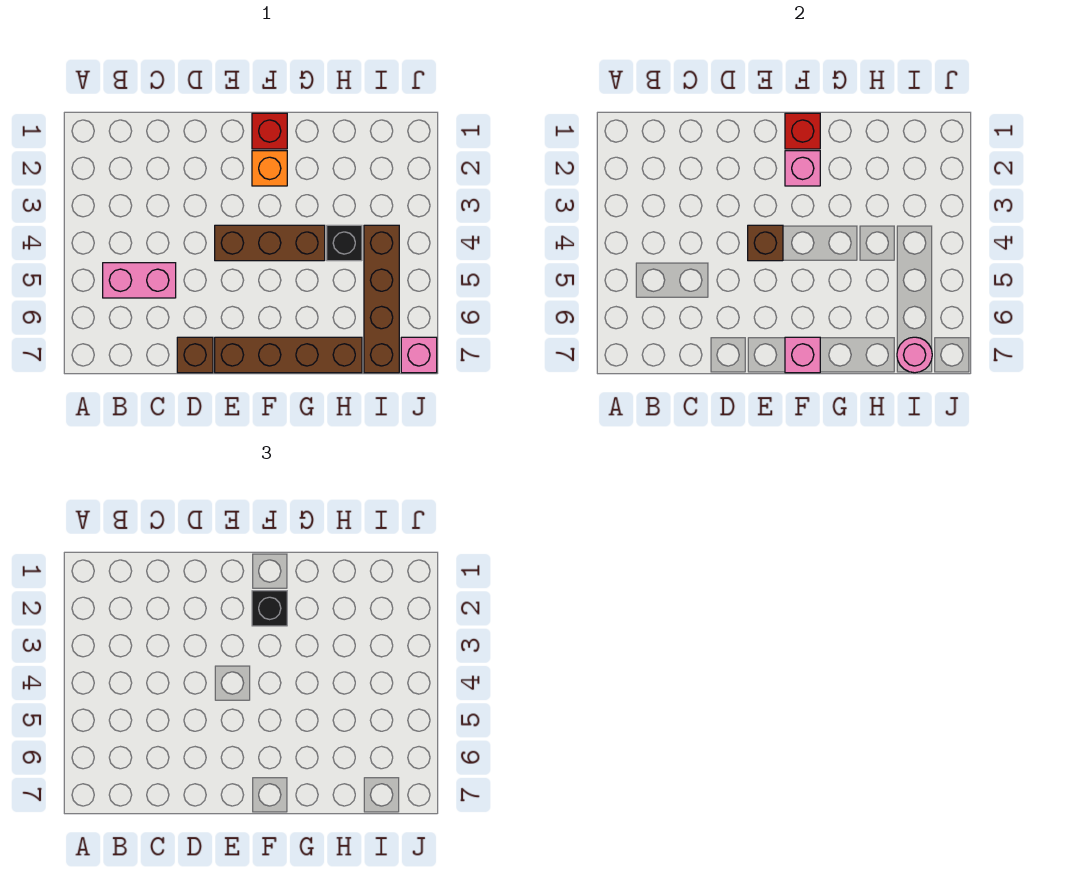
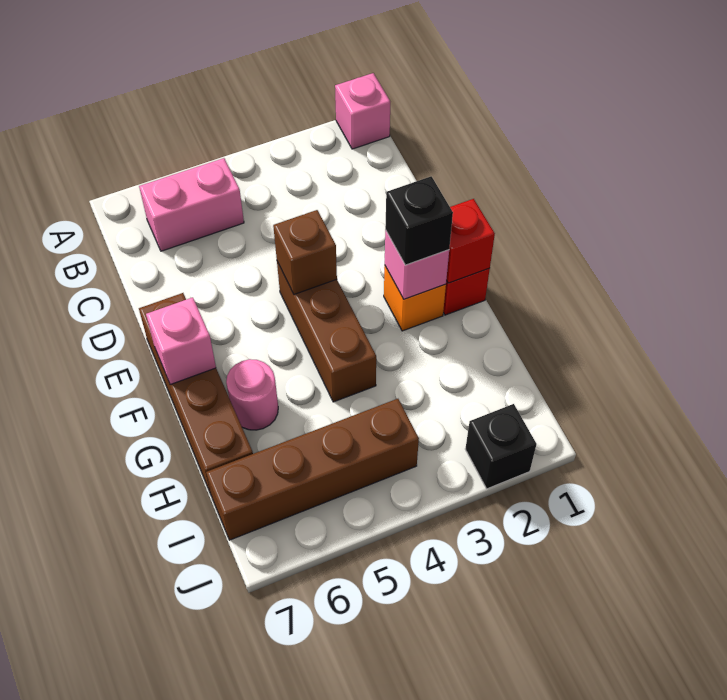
pink 1x2 brick [103,263,176,298] -> pink 1x2 brick turned to [139,158,244,251]
brown 1x1 brick [177,337,213,373] -> none
black 1x1 brick [327,225,362,261] -> black 1x1 brick moved to [465,404,537,489]
pink 1x1 round brick [897,337,932,373] -> pink 1x1 round brick moved to [226,359,278,430]
pink 1x1 brick [401,337,437,373] -> pink 1x1 brick moved to [335,73,390,149]

